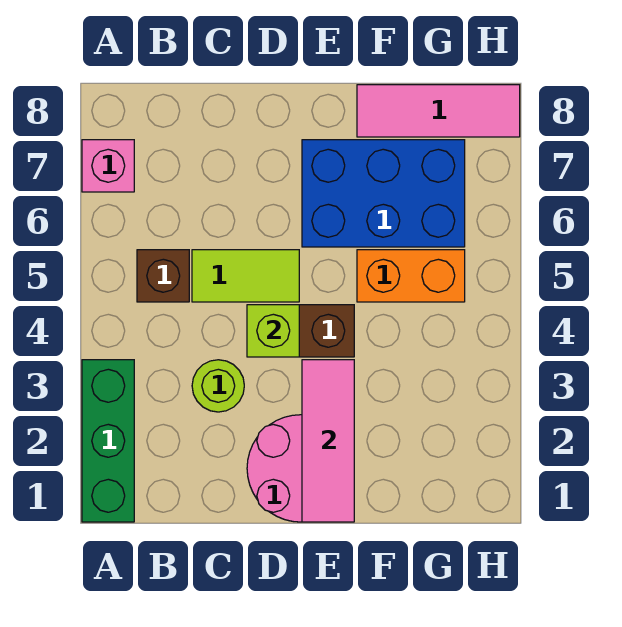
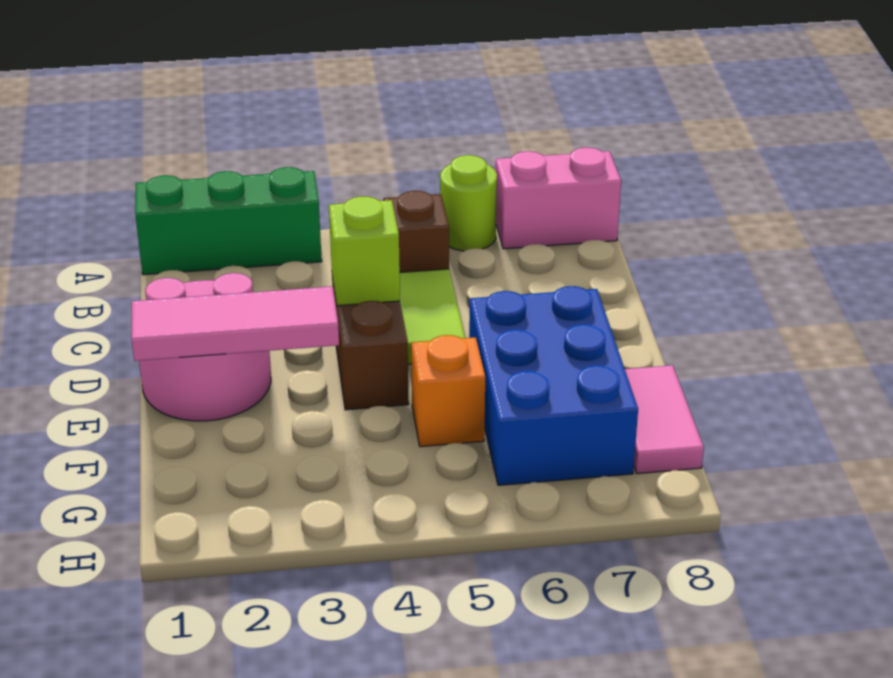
pink 1x1 brick [82,140,134,192] -> pink 1x2 brick [495,147,621,249]
lime 1x1 round brick [192,360,244,412] -> lime 1x1 round brick moved to [440,155,497,251]
orange 1x2 brick [357,250,465,302] -> orange 1x1 brick [411,335,485,447]
pink 1x3 tile [357,85,520,137] -> pink 1x2 tile [625,365,704,474]

